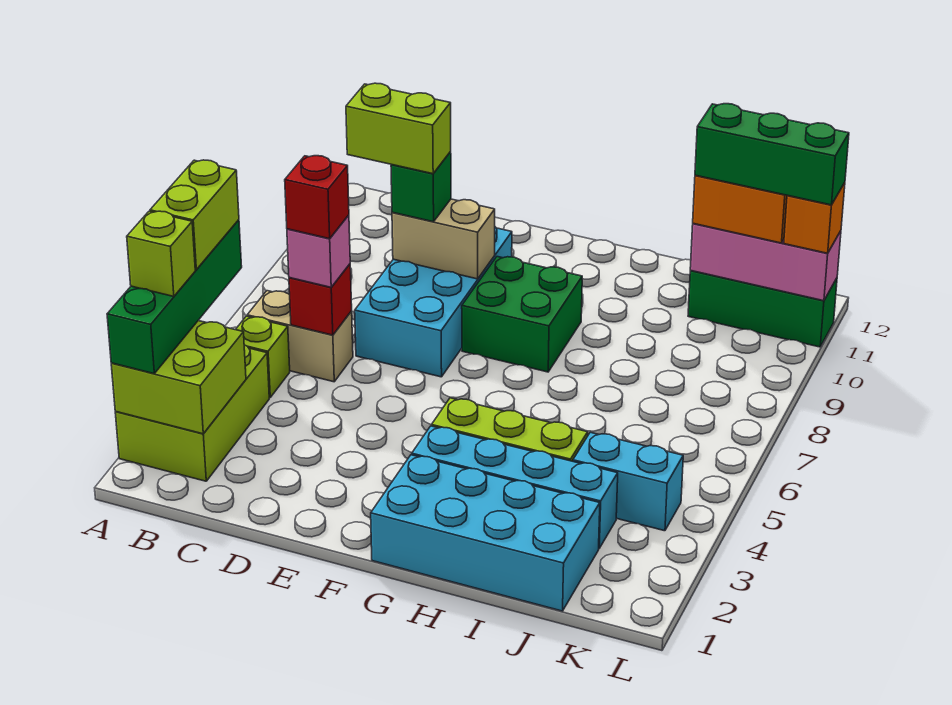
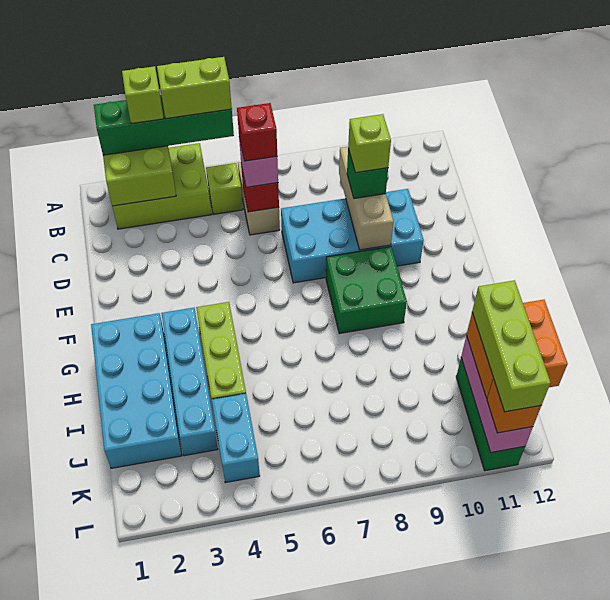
lime 1x2 brick [346,83,451,174] -> lime 1x1 brick [348,114,391,173]
tan 1x2 brick [392,199,495,279] -> tan 1x3 brick [339,147,394,250]
green 1x3 brick [695,104,849,205] -> lime 1x3 brick [472,280,551,412]

